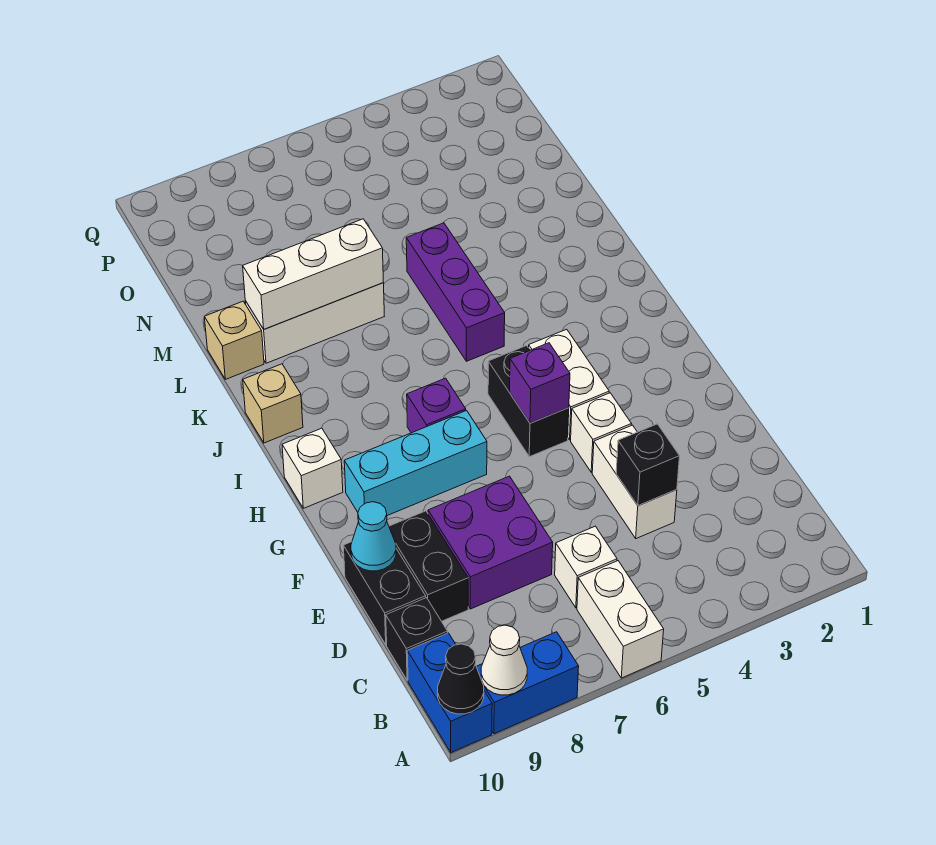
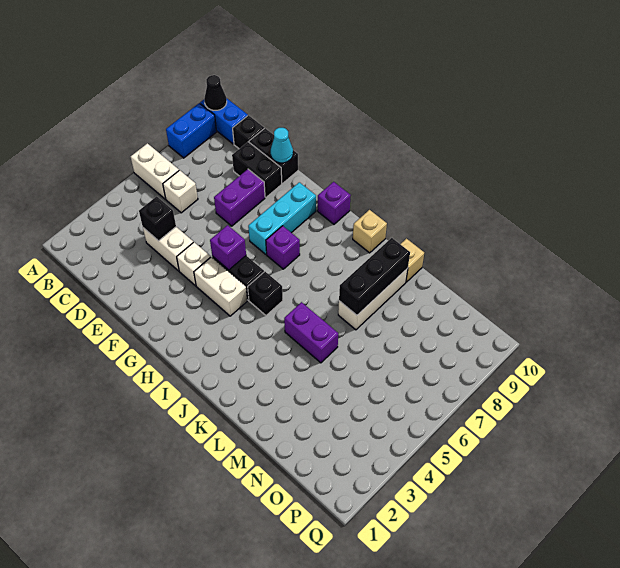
white 1x1 cone [481,625,527,695] -> none
purple 2x2 brick [428,476,553,609] -> purple 1x2 brick [214,169,265,226]
white 1x1 brick [282,428,343,508] -> purple 1x1 brick [318,182,351,224]
none -> black 1x1 brick [248,272,283,315]
purple 1x3 brick [406,223,505,361] -> purple 1x2 brick [284,302,338,363]
white 1x3 brick [243,219,383,329] -> black 1x3 brick [339,238,410,315]

